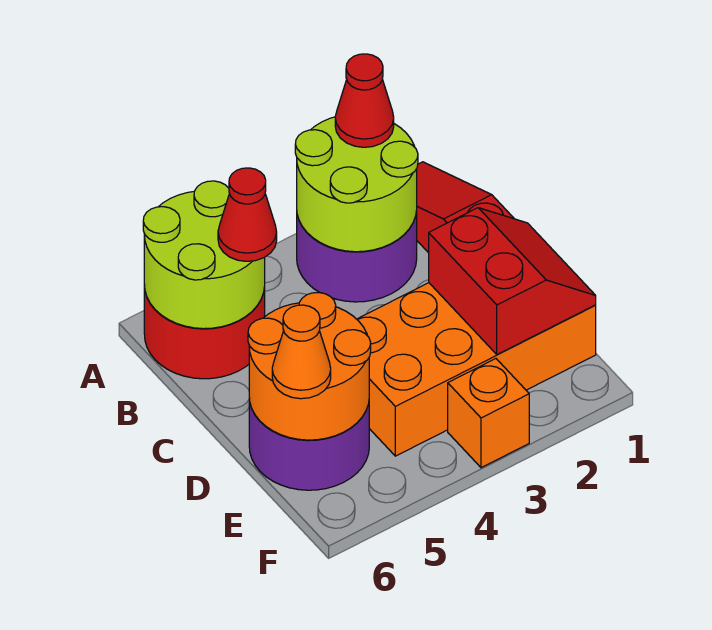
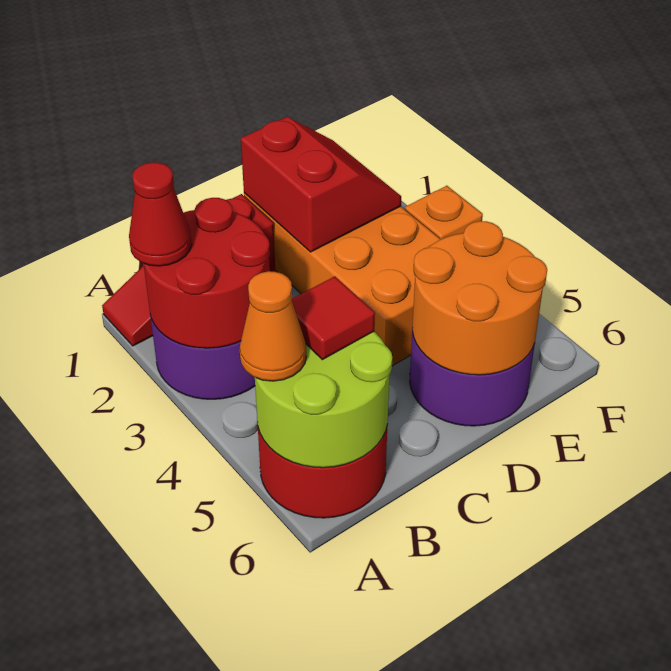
lime 2x2 round brick [295,117,418,252] -> red 2x2 round brick [143,198,270,348]
red 1x1 cone [218,168,277,261] -> red 1x1 tile [292,276,375,360]
red 2x2 slope [429,208,596,354] -> red 2x2 slope turned to [241,117,401,252]
orange 1x1 cone [272,305,331,399] -> orange 1x1 cone moved to [239,271,306,381]

